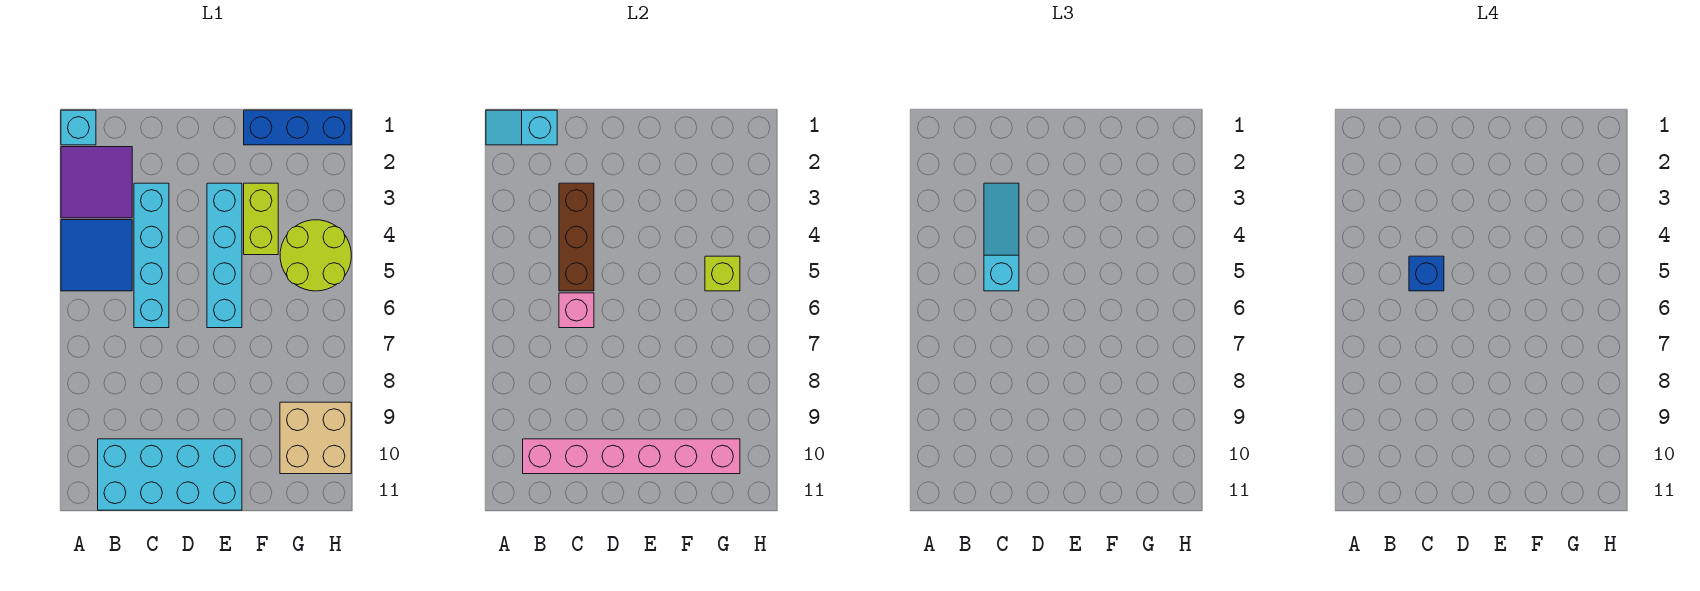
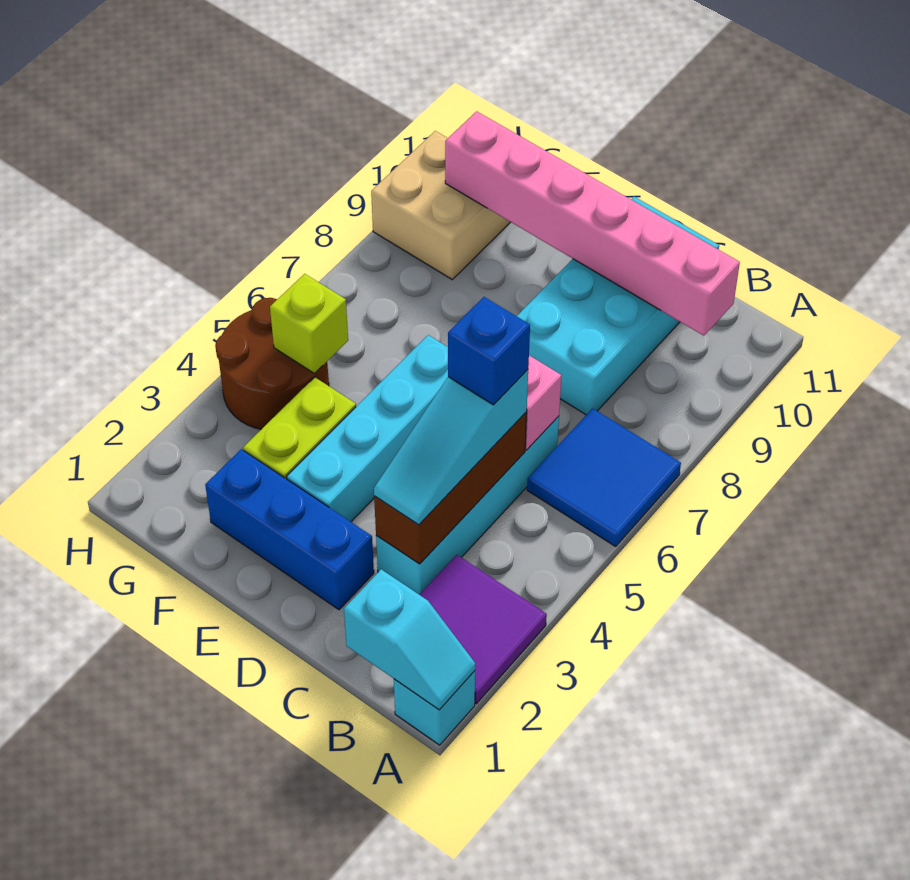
blue 2x2 tile [61,220,132,291] -> blue 2x2 tile moved to [527,408,681,547]
cyan 2x4 brick [98,439,242,510] -> cyan 2x4 brick turned to [517,197,719,415]
blue 1x3 brick [244,110,351,145] -> blue 1x3 brick moved to [205,449,374,610]
lime 2x2 round brick [280,220,351,291] -> brown 2x2 round brick [215,298,329,429]

